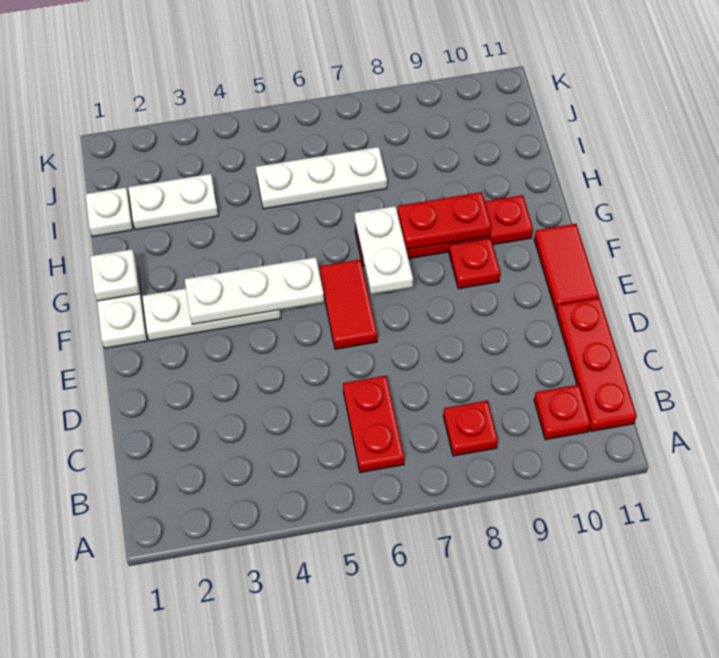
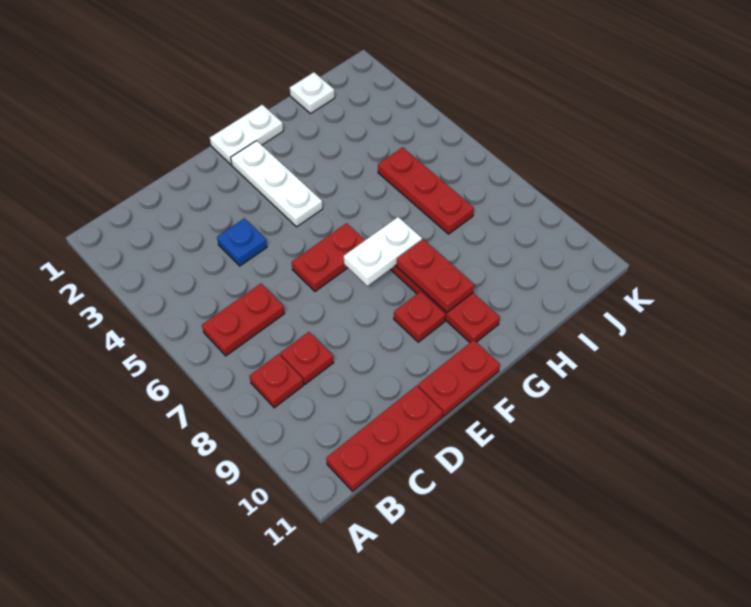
red 1x1 plate [534,385,591,440] -> red 1x1 plate moved to [280,332,333,384]
none -> blue 1x1 plate [217,218,267,266]
red 1x2 tile [319,259,377,349] -> red 1x2 plate [292,223,365,291]
red 1x2 tile [534,224,599,311] -> red 1x2 plate [418,340,500,417]
white 1x3 plate [185,257,324,324] -> none
white 1x1 plate [90,249,140,301] -> none
white 1x2 plate [128,174,218,230] -> none
white 1x3 plate [256,147,387,209] -> red 1x3 plate [378,147,474,234]

